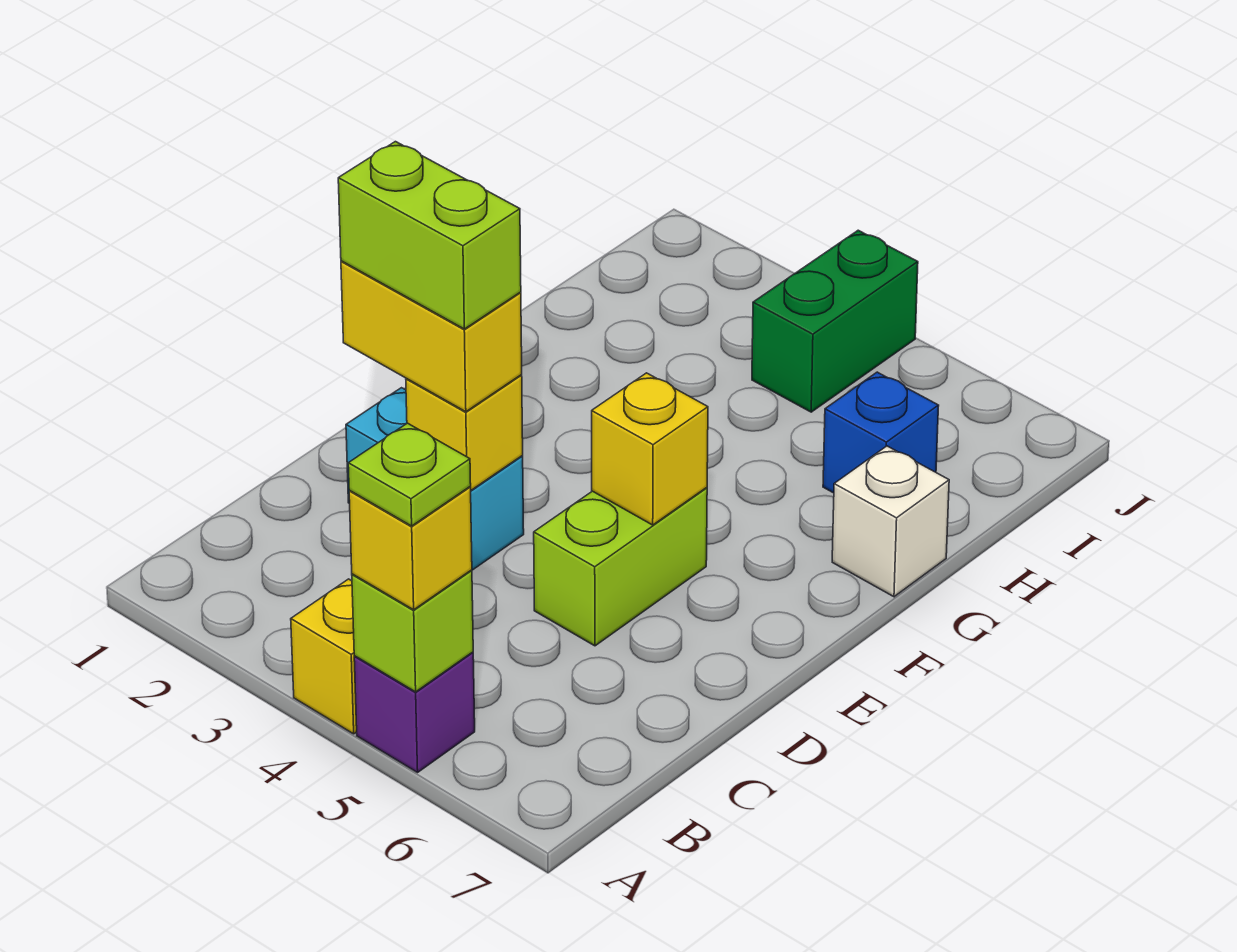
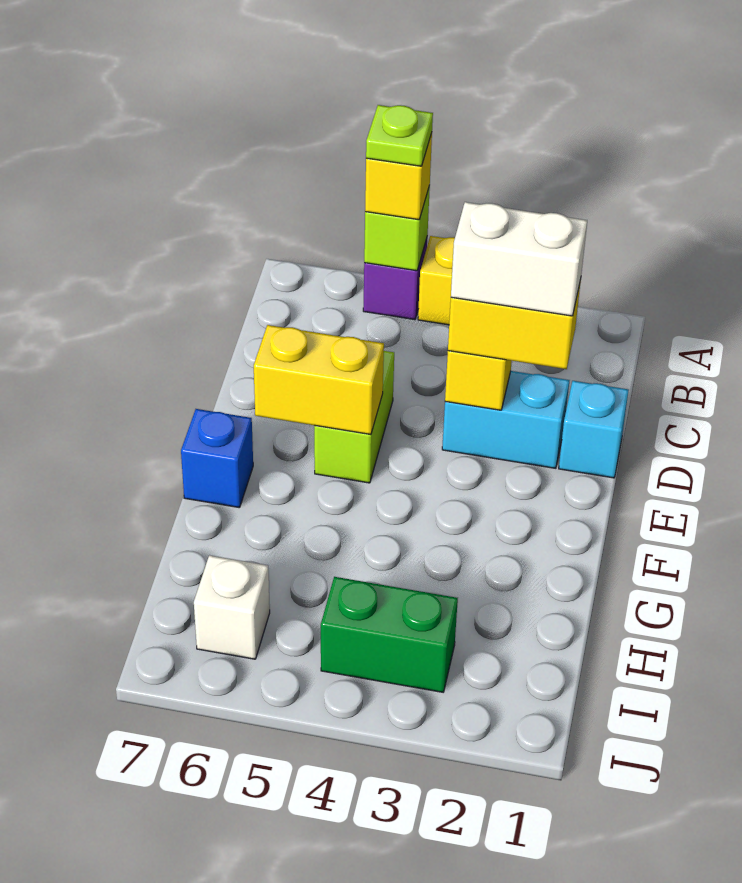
none -> cyan 1x1 brick [559,381,629,478]
lime 1x2 brick [338,142,521,329] -> white 1x2 brick [451,202,587,316]
yellow 1x1 brick [592,373,708,525] -> yellow 1x2 brick [254,325,384,435]
white 1x1 brick [832,446,949,597] -> white 1x1 brick moved to [194,555,270,659]
blue 1x1 brick [823,372,939,493] -> blue 1x1 brick moved to [181,409,253,508]
green 1x2 brick [752,230,918,412] -> green 1x2 brick turned to [321,577,458,692]

